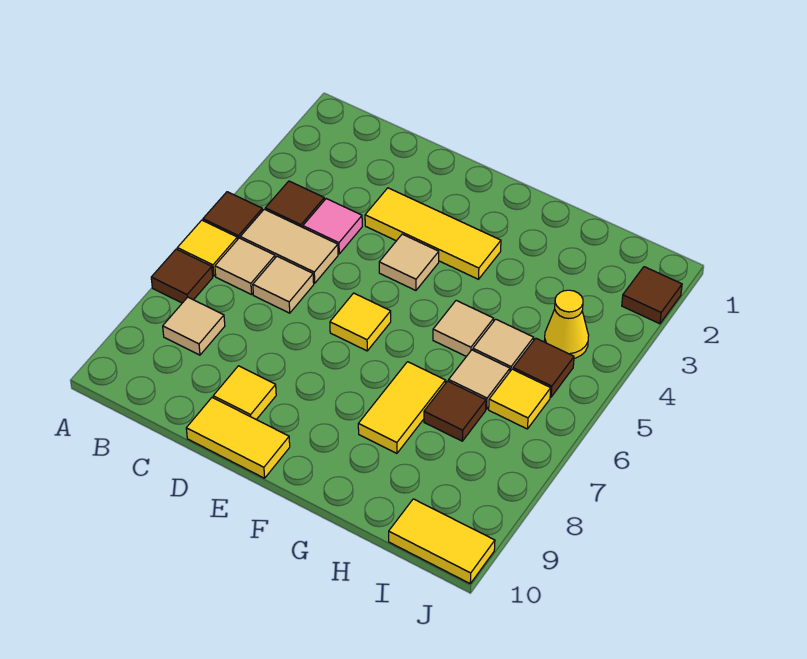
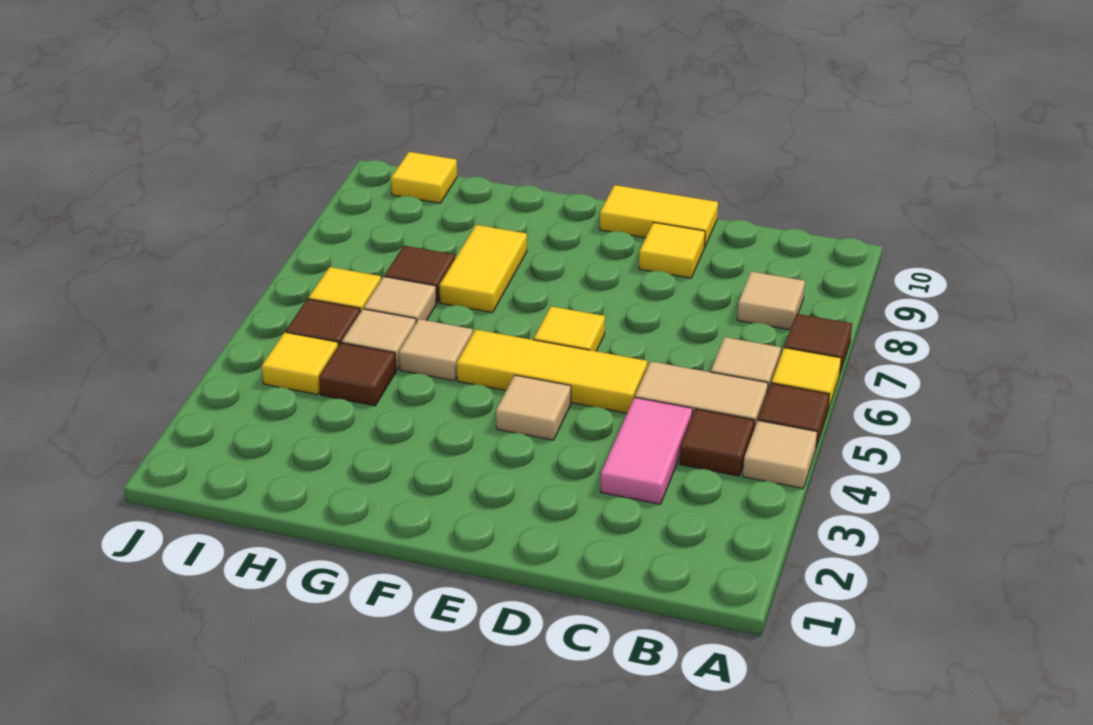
pink 1x1 tile [303,199,362,254] -> pink 1x2 tile [600,398,692,504]
tan 1x1 tile [253,256,314,313] -> tan 1x1 tile moved to [743,421,817,488]
yellow 1x3 tile [365,188,501,279] -> yellow 1x3 tile moved to [457,330,647,413]
yellow 1x1 cone [544,290,589,358] -> yellow 1x1 tile [262,332,338,395]
yellow 1x2 tile [389,499,495,583] -> yellow 1x1 tile [391,152,457,203]
brown 1x1 tile [622,267,682,324] -> brown 1x1 tile moved to [319,343,396,406]

